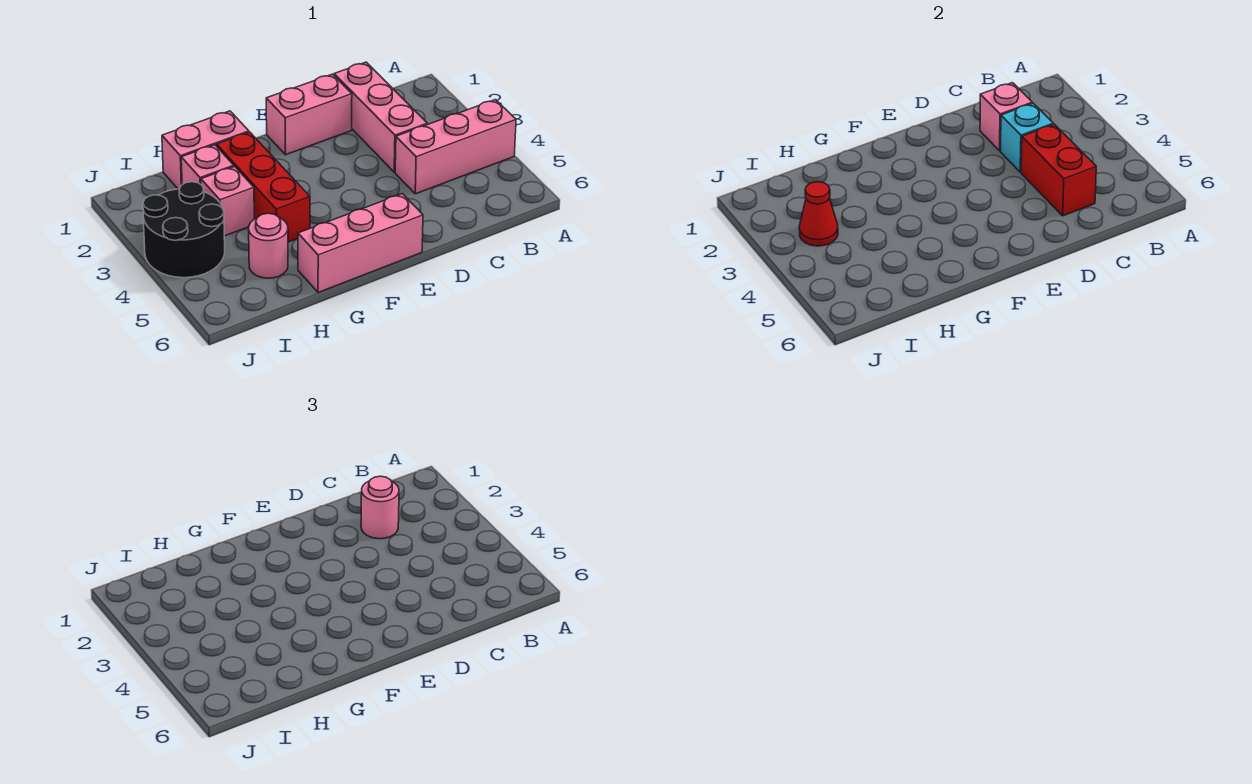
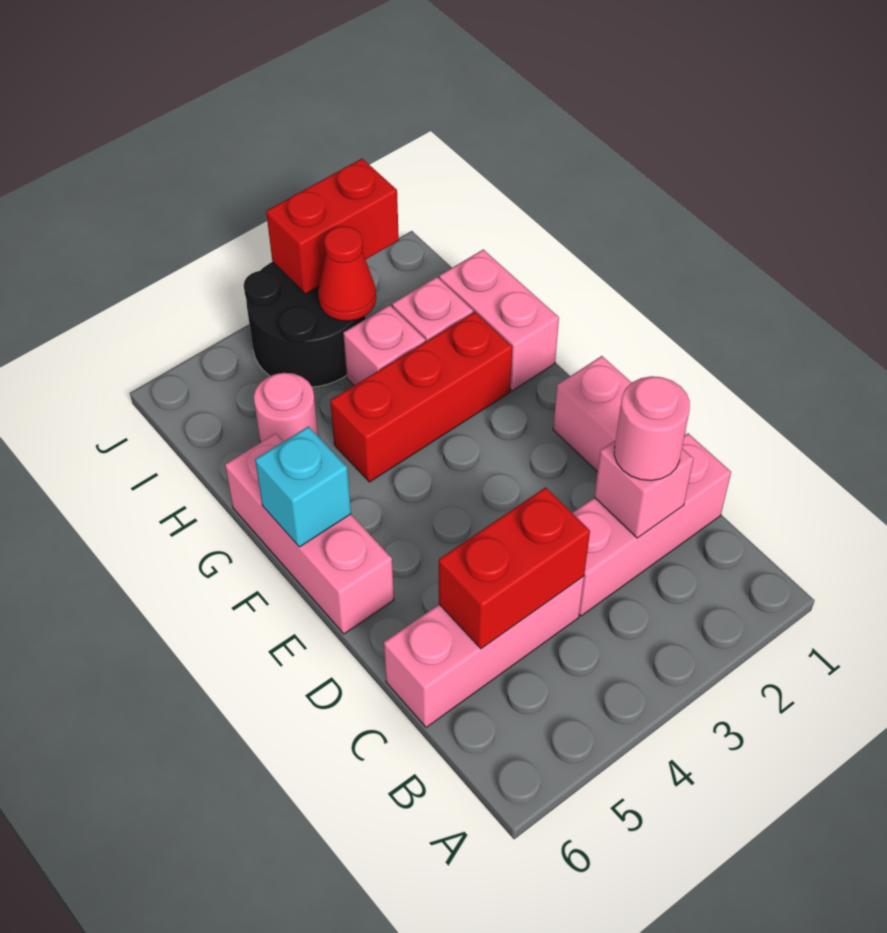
pink 1x3 brick [395,100,516,194] -> pink 1x3 brick turned to [384,576,584,727]
cyan 1x1 brick [1001,103,1053,172] -> cyan 1x1 brick moved to [255,426,351,547]
none -> red 1x2 brick [266,159,399,294]

